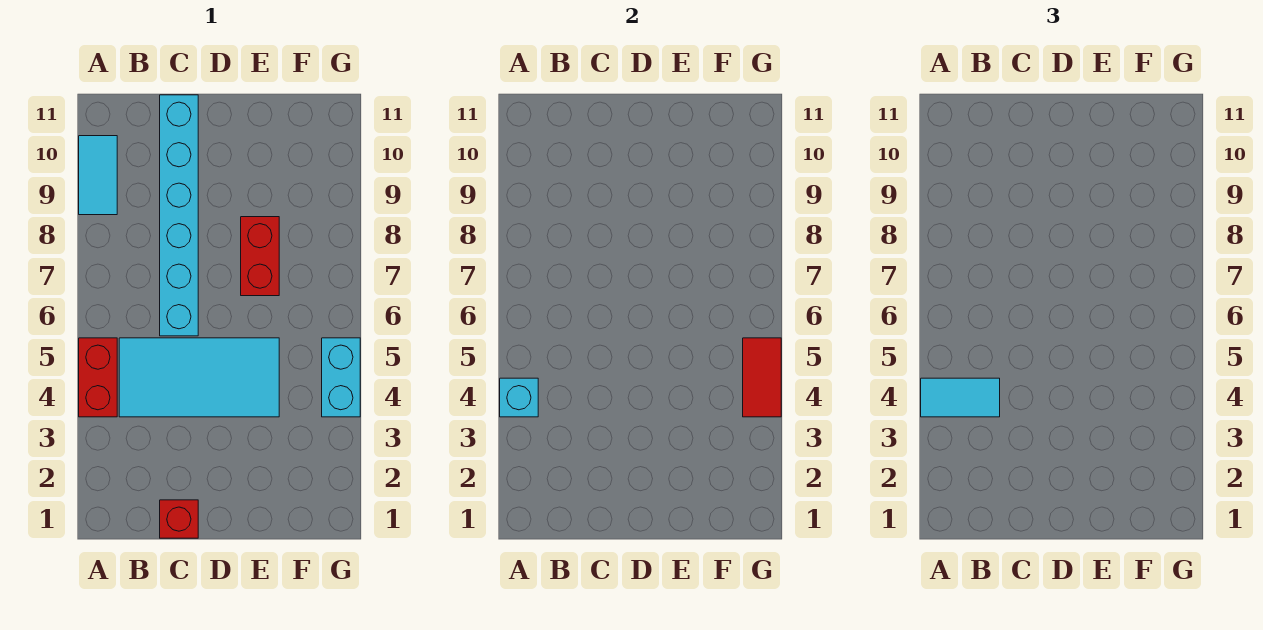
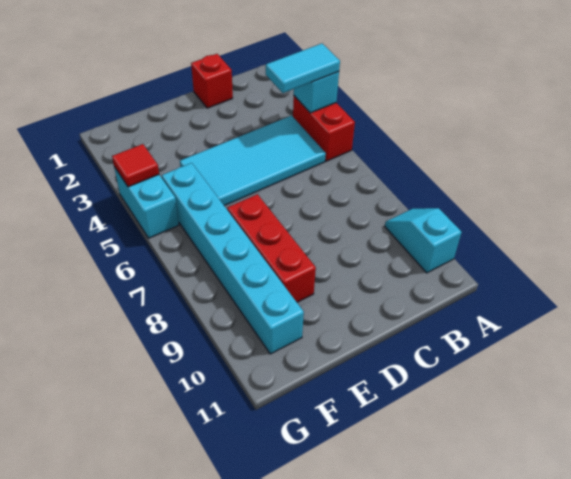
cyan 1x2 tile [79,136,117,215] -> cyan 1x2 slope [385,208,462,273]
cyan 1x6 brick [160,95,198,336] -> cyan 1x6 brick moved to [162,163,304,354]
red 1x2 brick [241,217,279,296] -> red 1x3 brick [227,194,316,302]
red 1x2 tile [743,338,781,417] -> red 1x1 tile [112,144,159,187]

